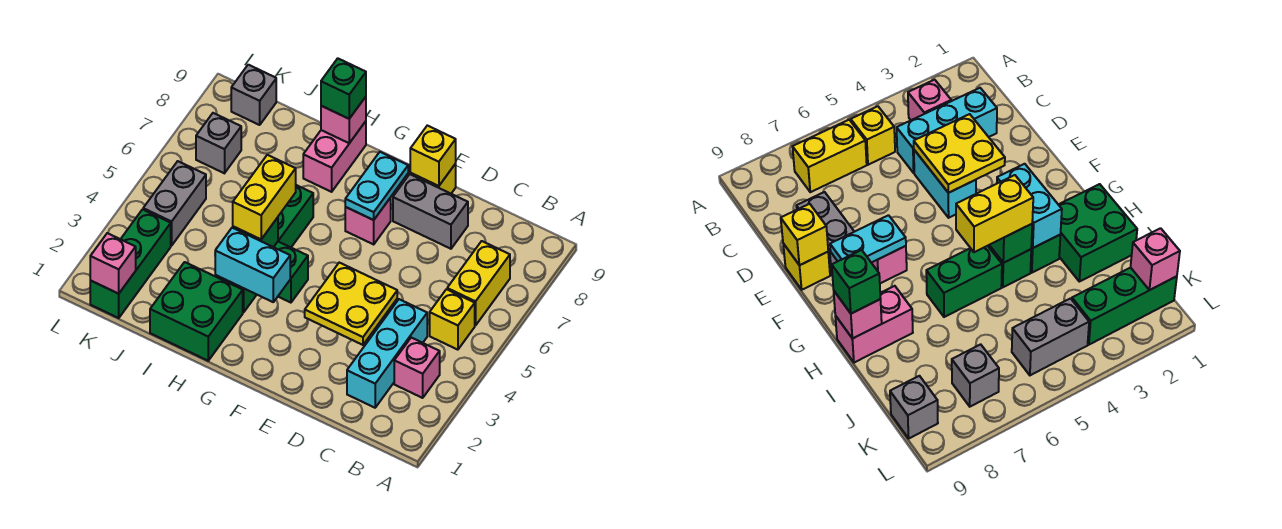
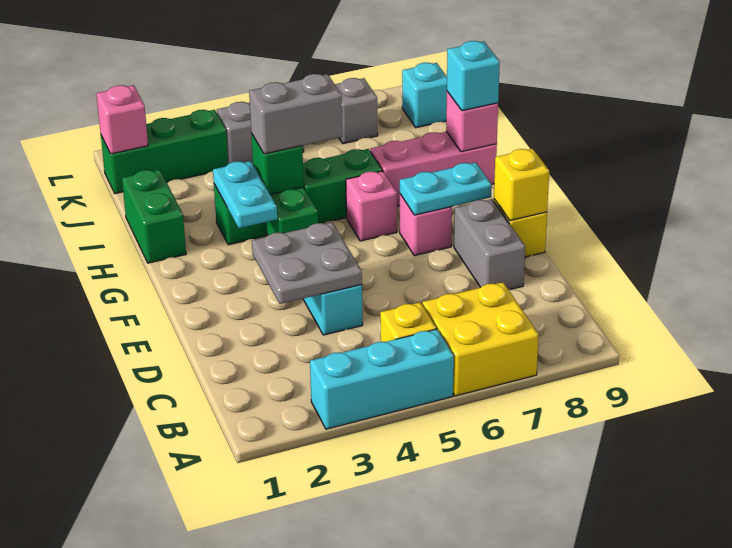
pink 1x1 brick [394,338,440,398] -> pink 1x1 brick moved to [346,171,397,241]
yellow 1x2 brick [447,241,510,326] -> yellow 2x2 brick [422,282,539,396]
cyan 1x3 brick [347,299,427,408] -> cyan 1x3 brick moved to [310,329,454,429]
yellow 2x2 plate [305,263,397,345] -> grey 2x2 plate [252,222,362,304]
cyan 1x2 brick [215,228,290,302] -> cyan 1x2 plate [213,161,277,228]
green 2x2 brick [150,262,243,361] -> green 1x2 brick [122,170,186,263]
yellow 1x2 brick [233,155,296,239] -> grey 1x2 brick [249,74,342,154]
pink 1x2 brick [303,121,366,192] -> pink 1x3 brick [370,132,497,206]
green 1x1 brick [321,58,366,119] -> cyan 1x1 brick [447,41,500,111]
grey 1x1 brick [231,65,276,125] -> cyan 1x1 brick [402,63,447,128]

